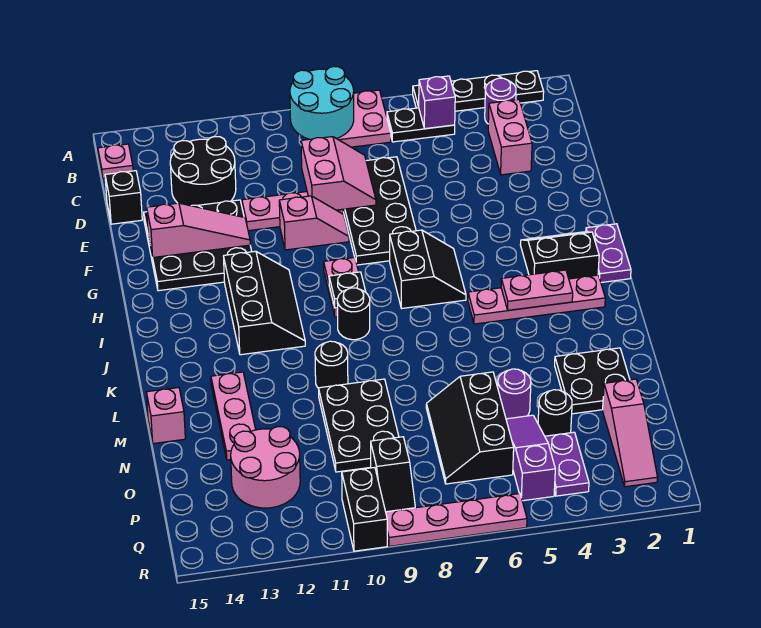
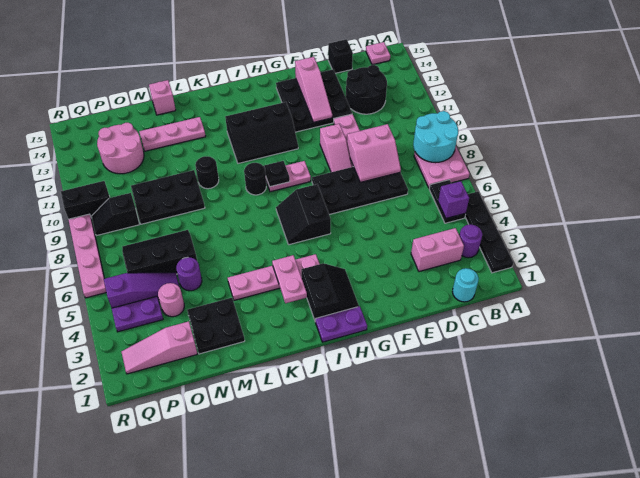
none -> cyan 1x1 round brick [452,268,479,302]
black 2x2 slope [390,230,466,308] -> black 2x2 slope turned to [276,184,331,245]
pink 1x4 plate [468,275,605,324] -> pink 1x4 plate turned to [228,254,319,300]
black 1x1 round brick [538,390,572,436] -> pink 1x1 round brick [158,283,184,317]

